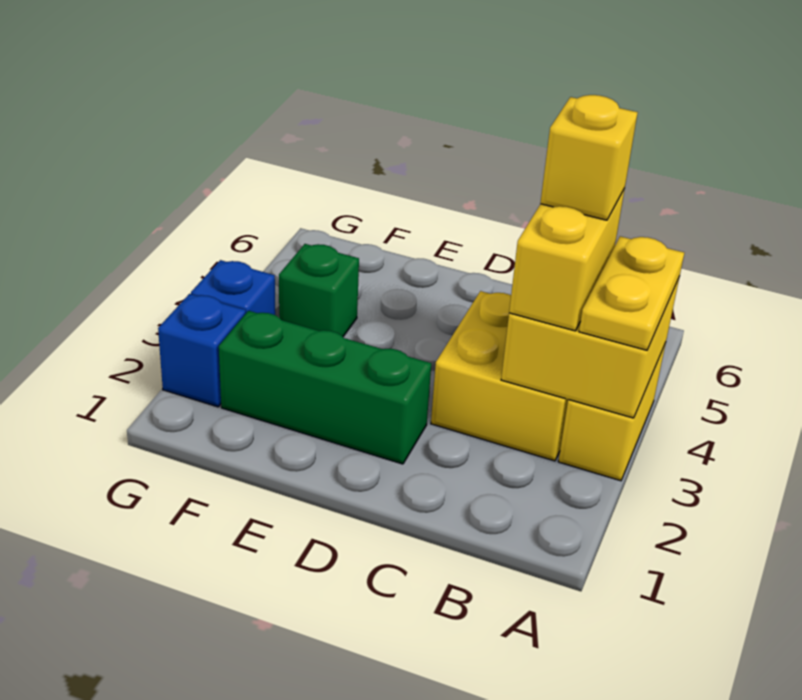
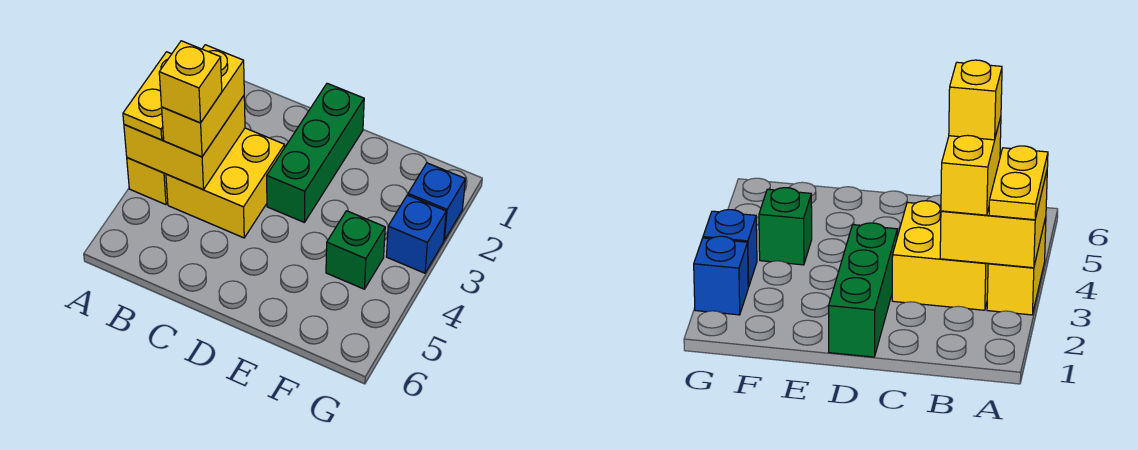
green 1x3 brick [219,311,431,464] -> green 1x3 brick turned to [267,83,364,222]

